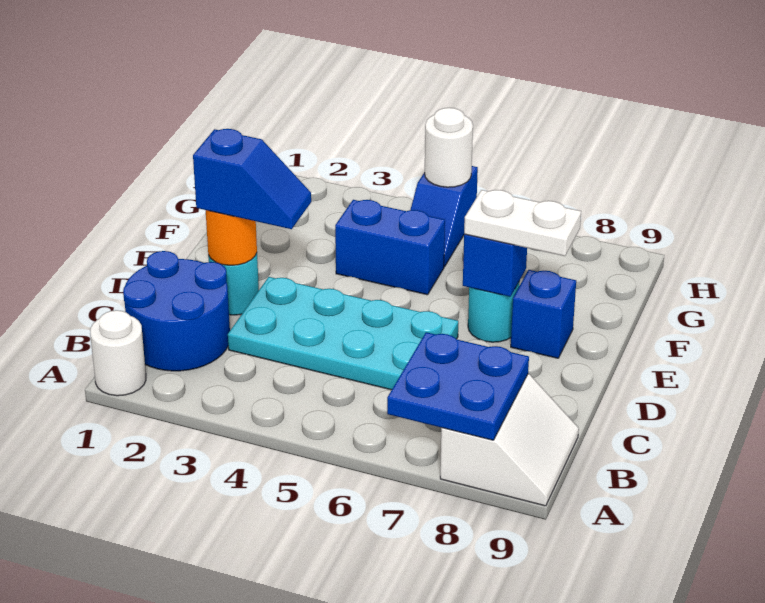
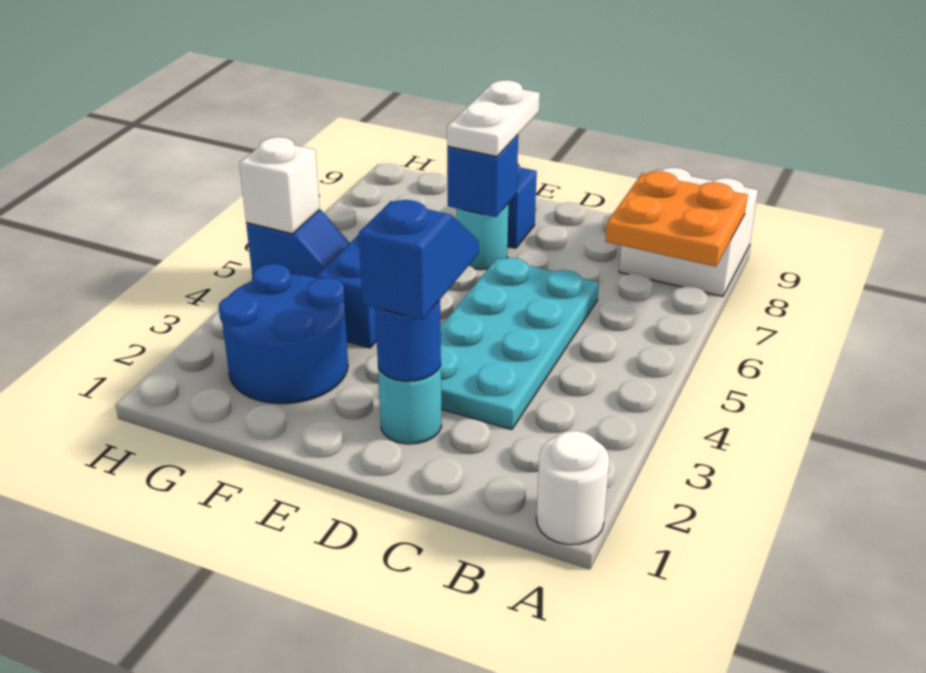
blue 2x2 plate [387,332,529,440] -> orange 2x2 plate [605,171,748,267]
white 2x2 slope [440,374,579,506] -> white 2x2 brick [619,167,758,296]
blue 2x2 round brick [123,251,230,371] -> blue 2x2 round brick moved to [219,264,348,404]
orange 1x1 round brick [206,210,257,265] -> blue 1x1 round brick [375,300,441,381]
white 1x1 round brick [425,108,473,187] -> white 1x1 brick [239,137,320,234]

